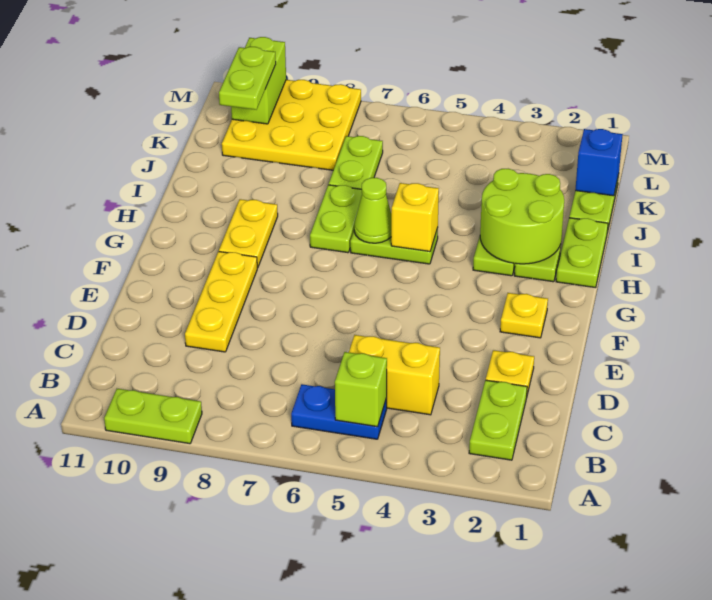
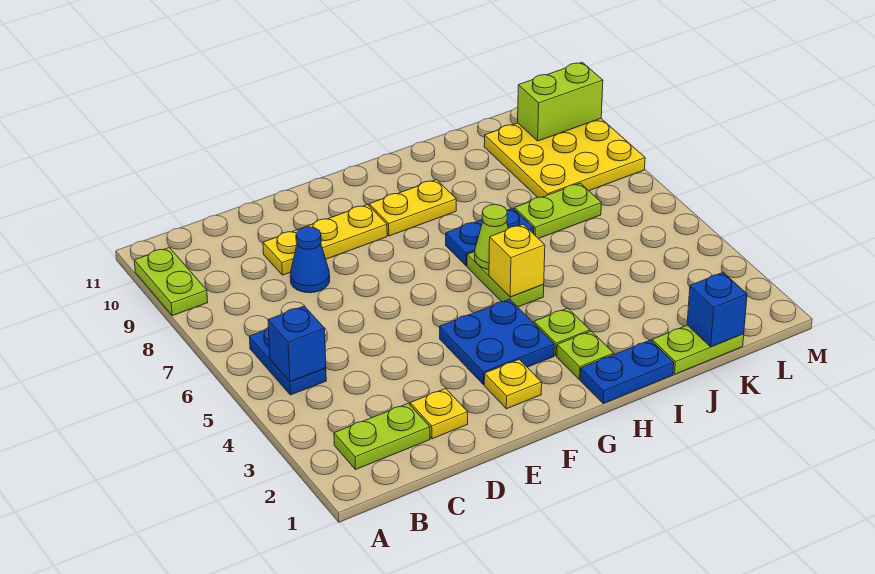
lime 1x1 brick [335,352,387,427] -> blue 1x1 brick [268,306,326,382]
yellow 1x2 brick [349,335,440,415] -> none
none -> blue 1x1 cone [290,227,330,293]
none -> blue 2x2 plate [440,299,554,385]
lime 1x2 plate [556,218,608,288] -> blue 1x2 plate [580,340,674,404]
lime 2x2 round brick [480,169,564,264] -> none
lime 1x2 plate [310,185,362,253] -> blue 1x2 plate [446,208,534,266]
lime 1x2 plate [219,47,276,110] -> none

